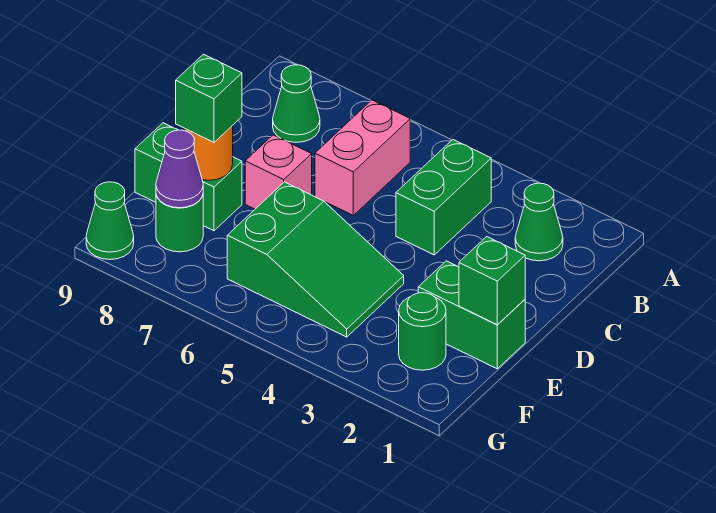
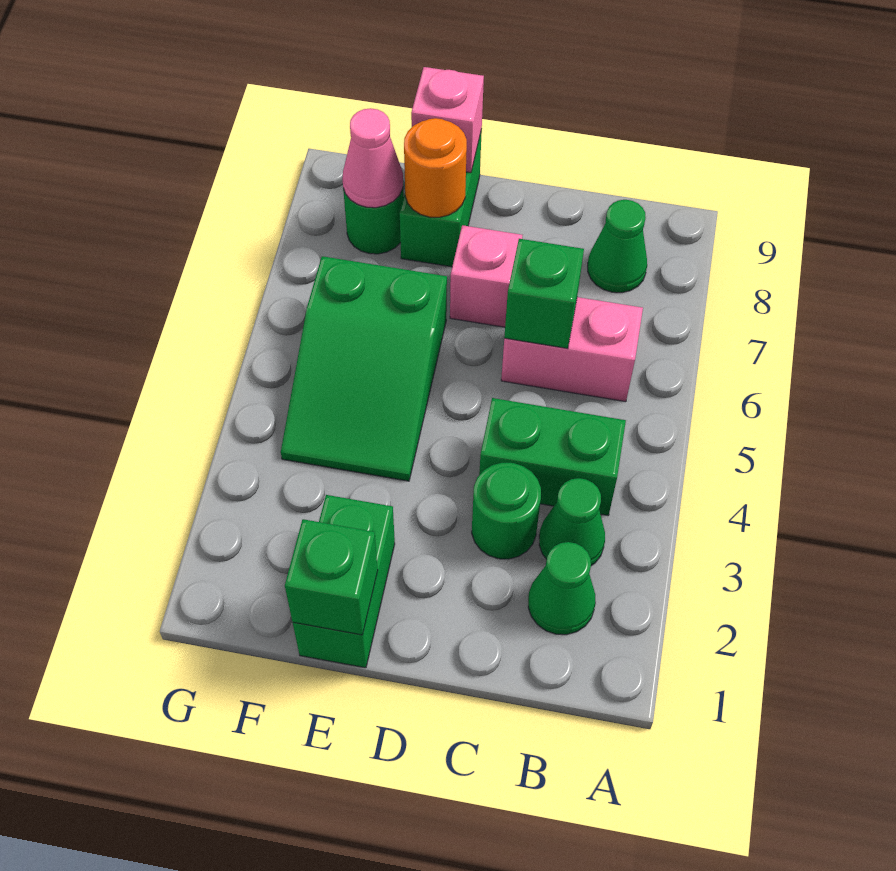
green 1x1 brick [176,54,242,142] -> green 1x1 brick moved to [504,239,584,348]
none -> pink 1x1 brick [411,67,484,173]
green 1x1 round brick [399,293,446,370] -> green 1x1 round brick moved to [472,463,541,559]
purple 1x1 cone [156,130,203,208] -> pink 1x1 cone [342,108,403,208]
green 1x1 cone [86,182,134,260] -> green 1x1 cone moved to [539,478,605,566]

